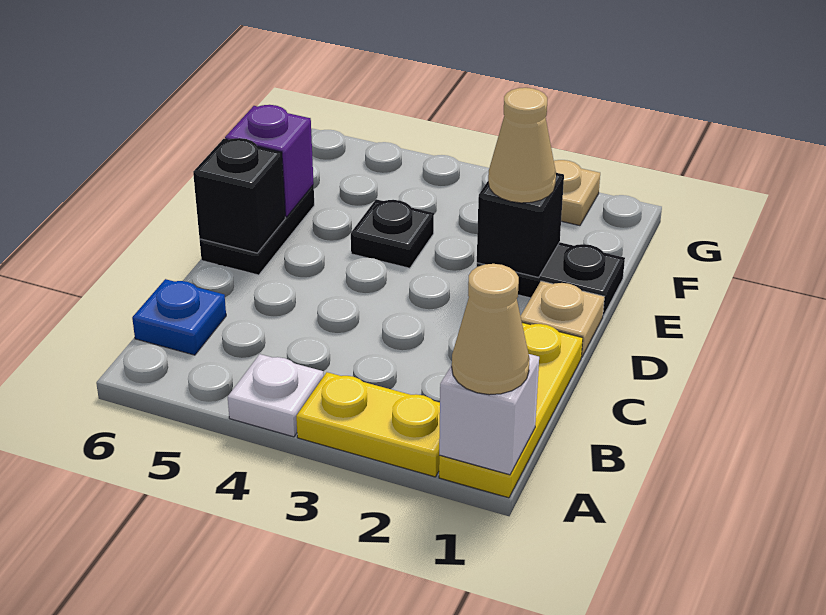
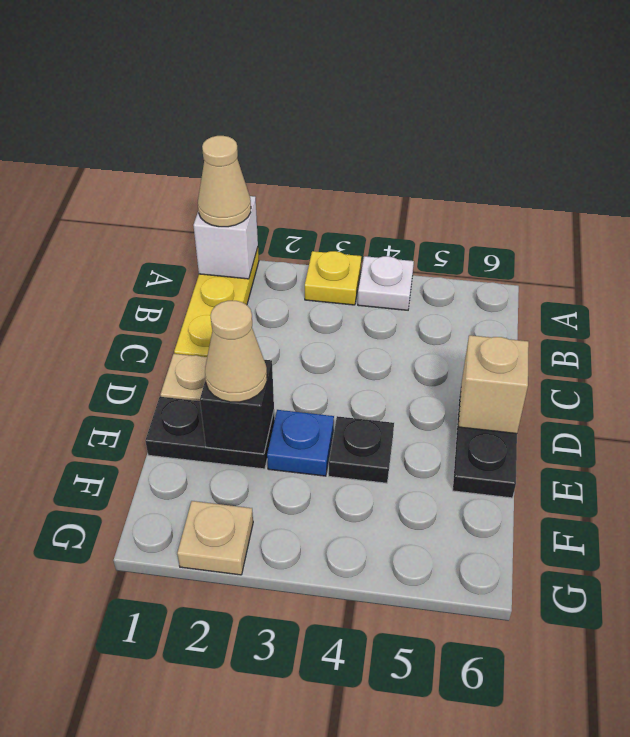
yellow 1x2 plate [296,372,440,477] -> yellow 1x1 plate [305,251,361,305]
blue 1x1 plate [132,279,226,355] -> blue 1x1 plate moved to [267,410,334,476]
black 1x1 brick [193,138,286,253] -> tan 1x1 brick [458,335,529,434]
purple 1x1 brick [225,105,314,217] -> none

